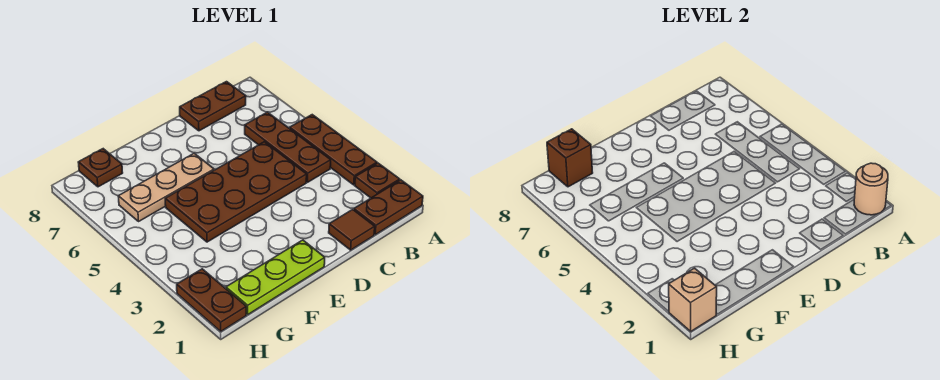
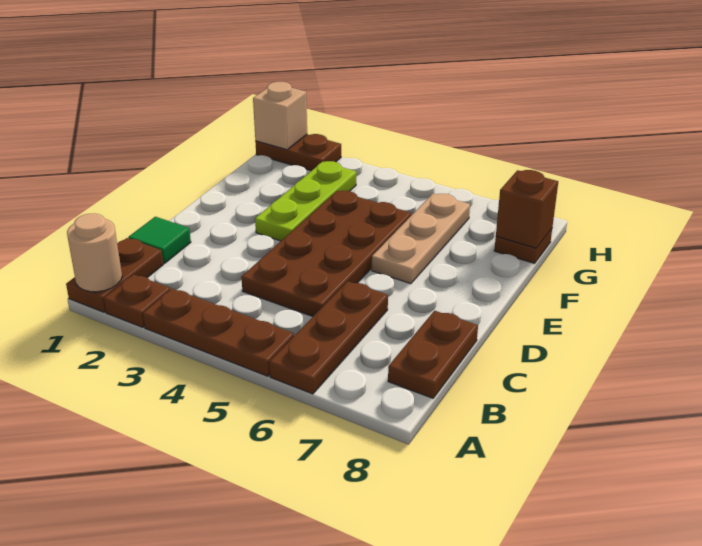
brown 1x3 plate [245,112,331,182] -> brown 1x3 plate turned to [269,281,388,394]
brown 1x1 tile [329,209,375,250] -> green 1x1 tile [128,217,191,264]
lime 1x3 plate [226,240,325,314] -> lime 1x3 plate moved to [255,161,356,241]

